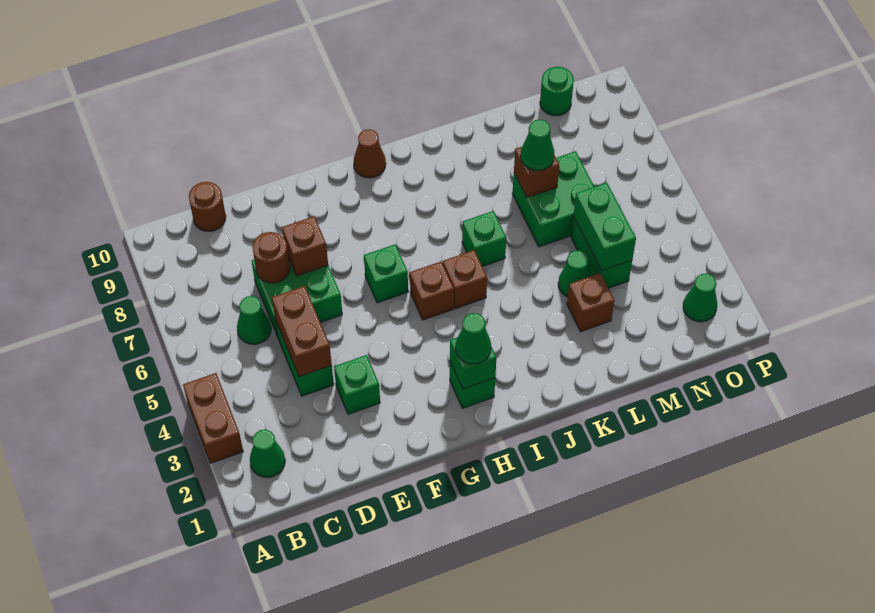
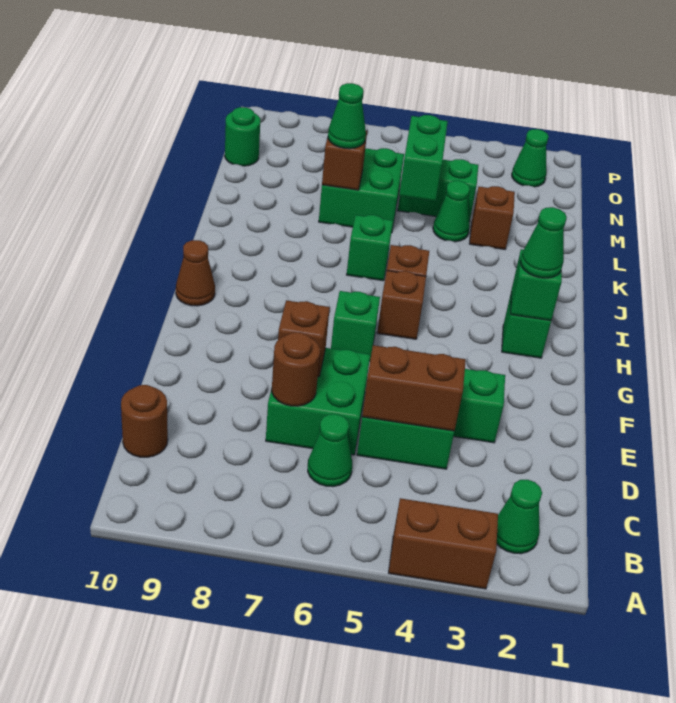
green 1x2 brick [574,183,636,271] -> green 1x2 brick turned to [399,115,448,201]

